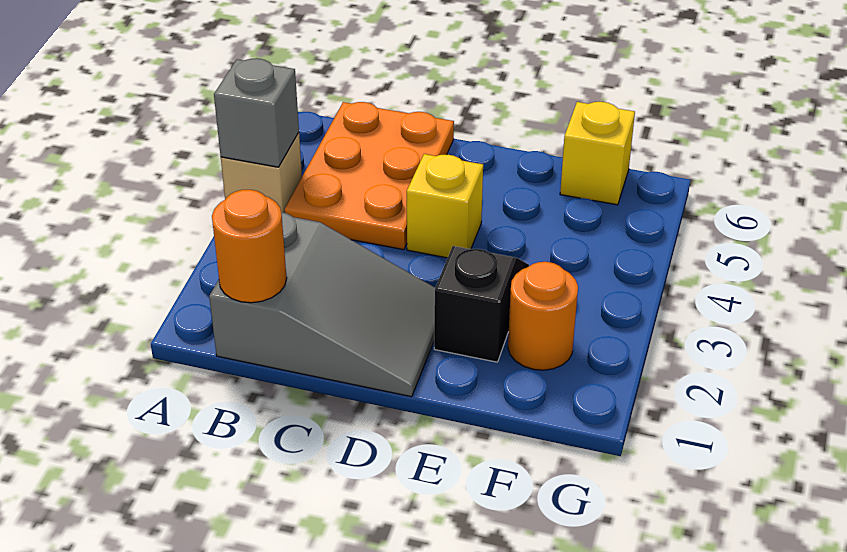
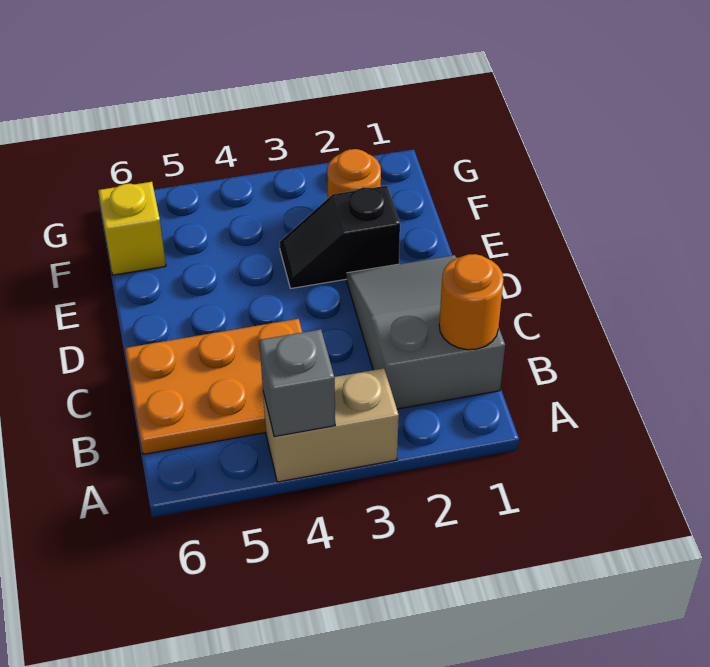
tan 1x1 brick [221,133,302,213] -> tan 1x2 brick [263,368,399,482]
yellow 1x1 brick [407,154,483,258] -> none

